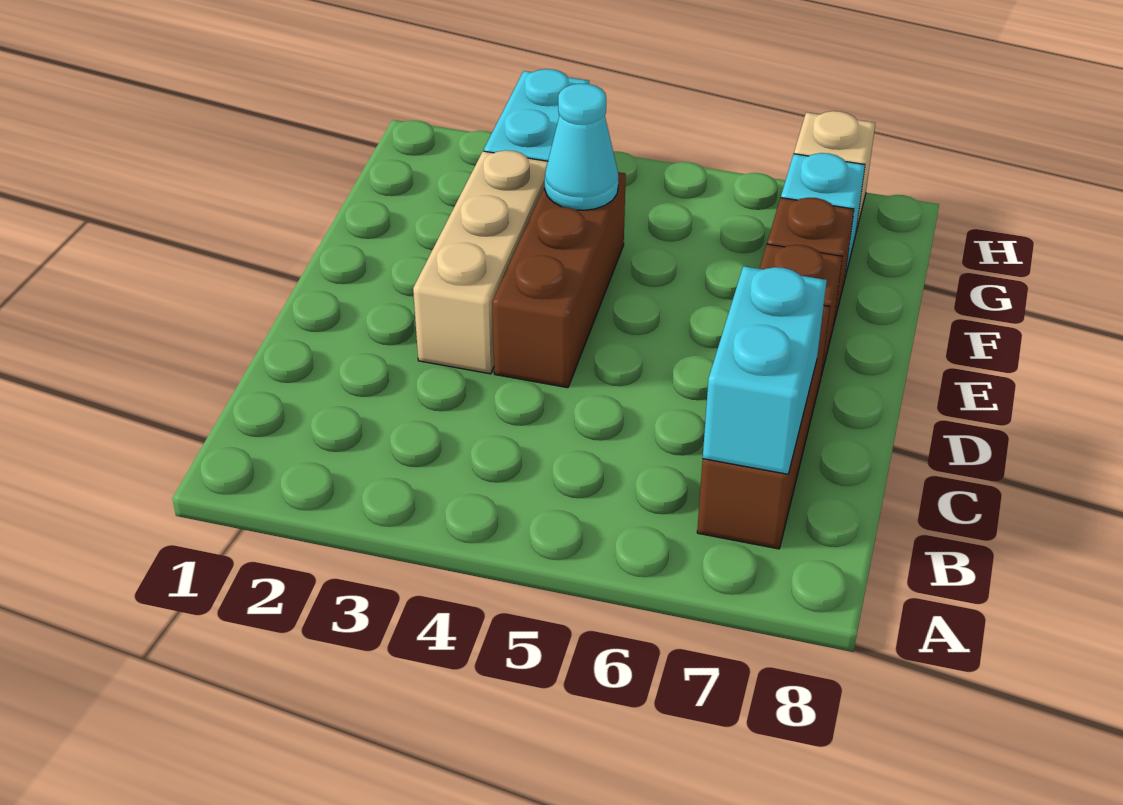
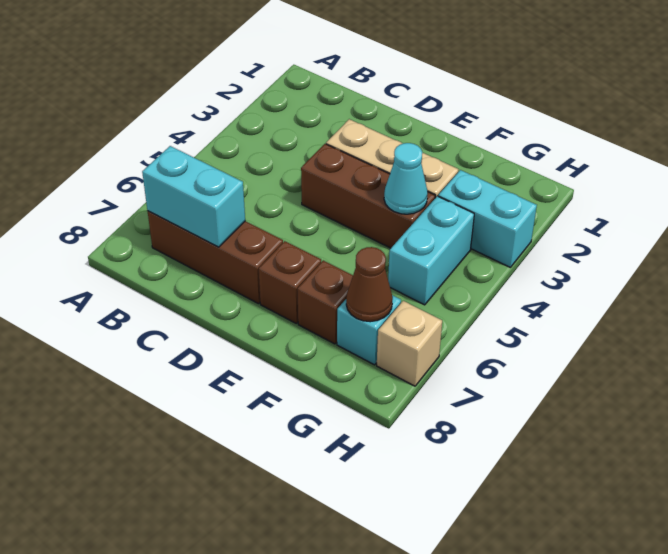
none -> cyan 1x2 brick [388,196,474,305]
none -> brown 1x1 cone [346,247,393,322]

